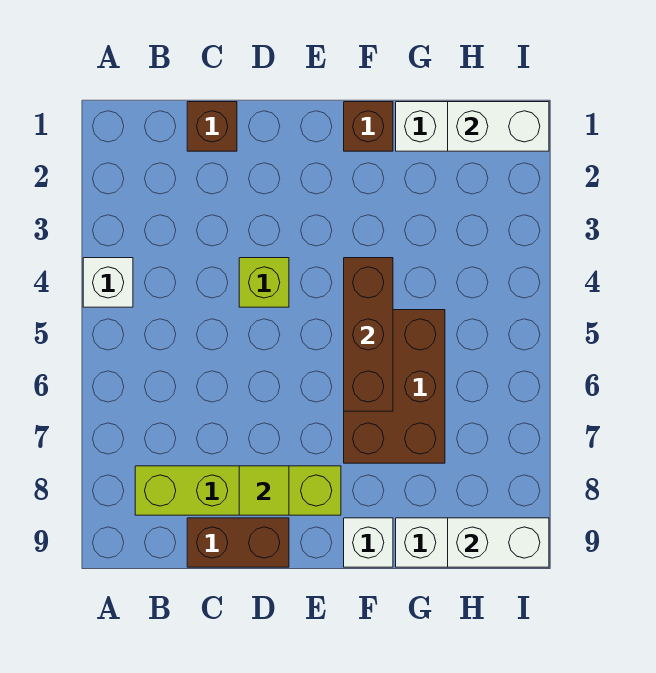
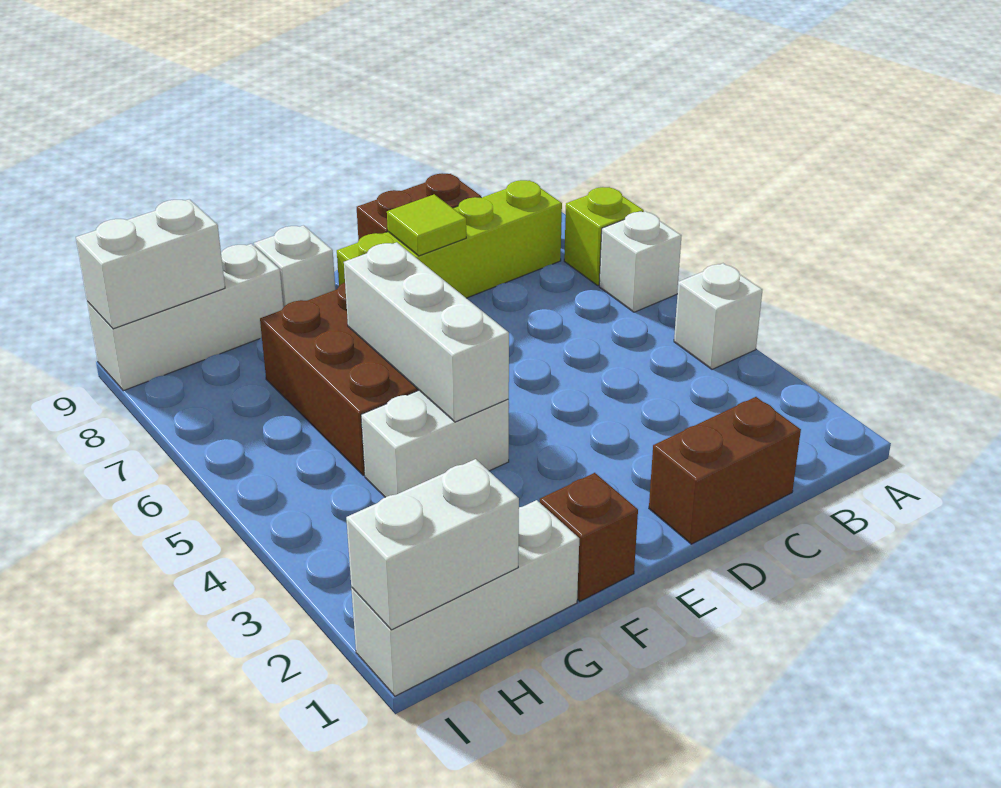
none -> white 1x1 brick [599,211,681,312]
brown 1x1 brick [187,102,237,151] -> brown 1x2 brick [649,397,801,544]
lime 1x1 brick [239,258,289,307] -> lime 1x1 brick moved to [564,187,644,285]
none -> white 1x2 brick [361,390,509,497]
brown 1x3 brick [344,258,393,411] -> white 1x3 brick [344,242,509,422]

